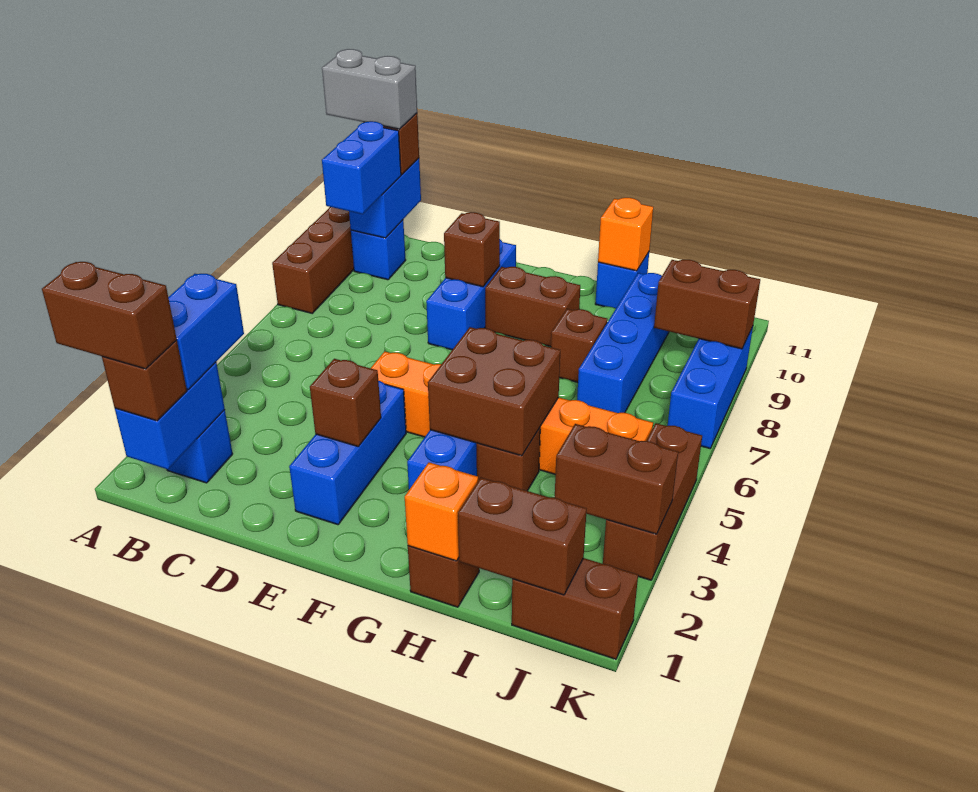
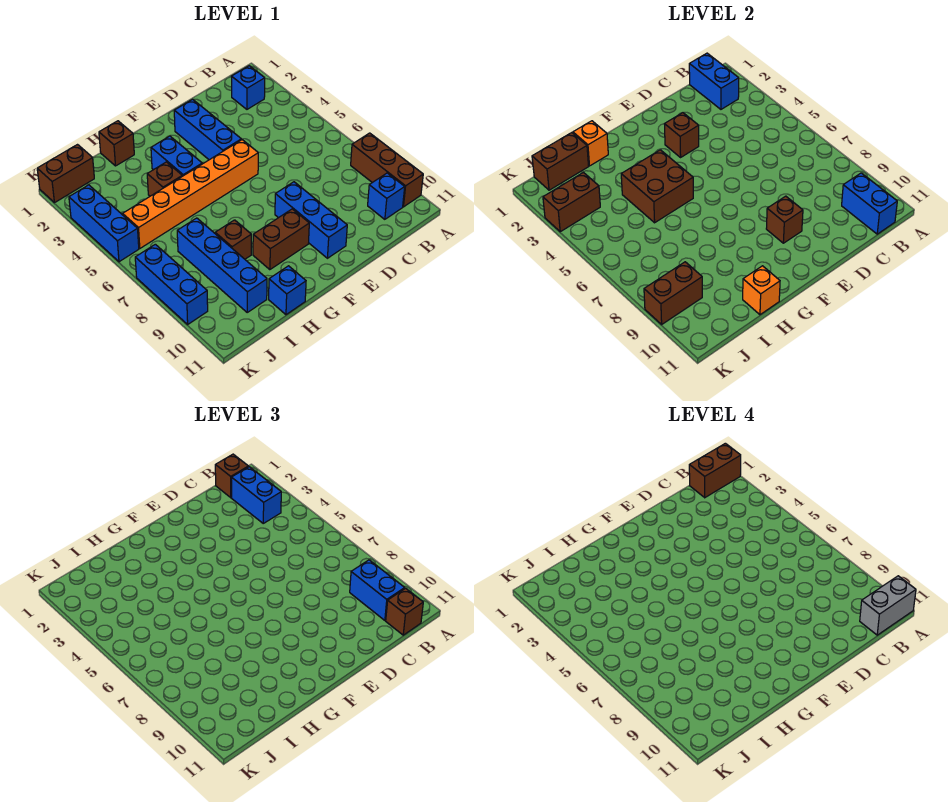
brown 1x3 brick [603,423,702,580] -> blue 1x3 brick [69,185,139,262]

